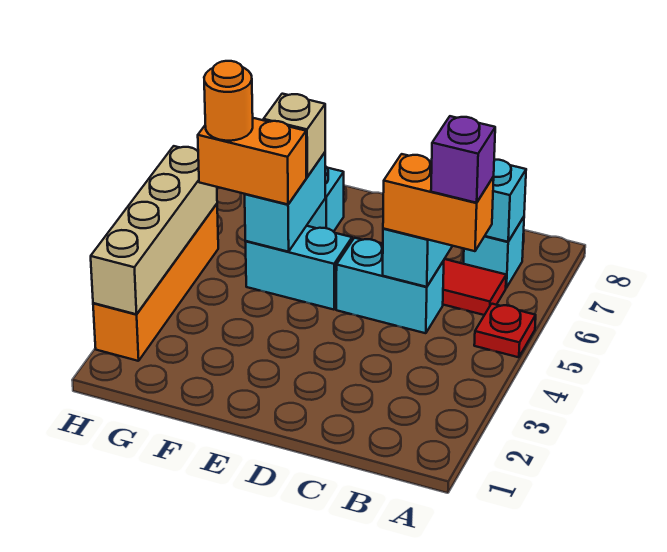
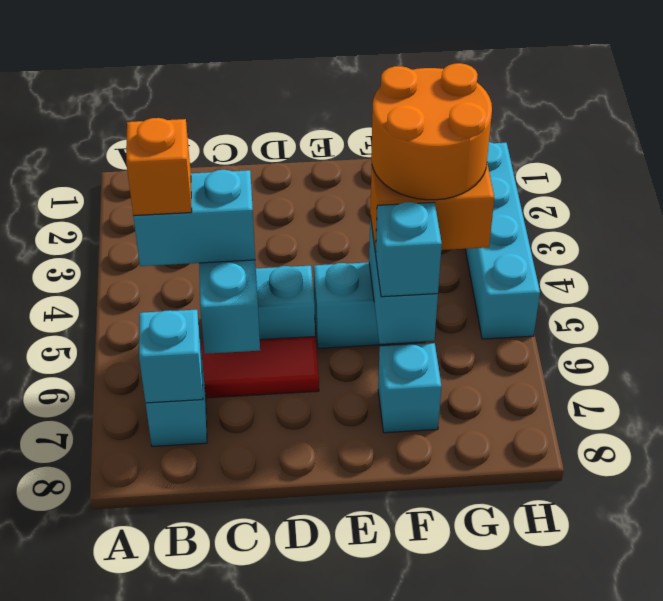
red 1x1 plate [474,304,536,357] -> none
orange 1x2 brick [383,154,494,251] -> cyan 1x2 brick [133,170,255,266]
purple 1x1 brick [431,116,495,203] -> orange 1x1 brick [126,118,192,216]
tan 1x1 brick [263,94,325,177] -> cyan 1x1 brick [375,202,442,297]
orange 1x1 round brick [204,61,253,141] -> orange 2x2 round brick [371,63,492,200]
orange 1x4 brick [93,204,218,361] -> cyan 1x4 brick [465,142,540,339]
tan 1x4 brick [91,146,217,314] -> none

